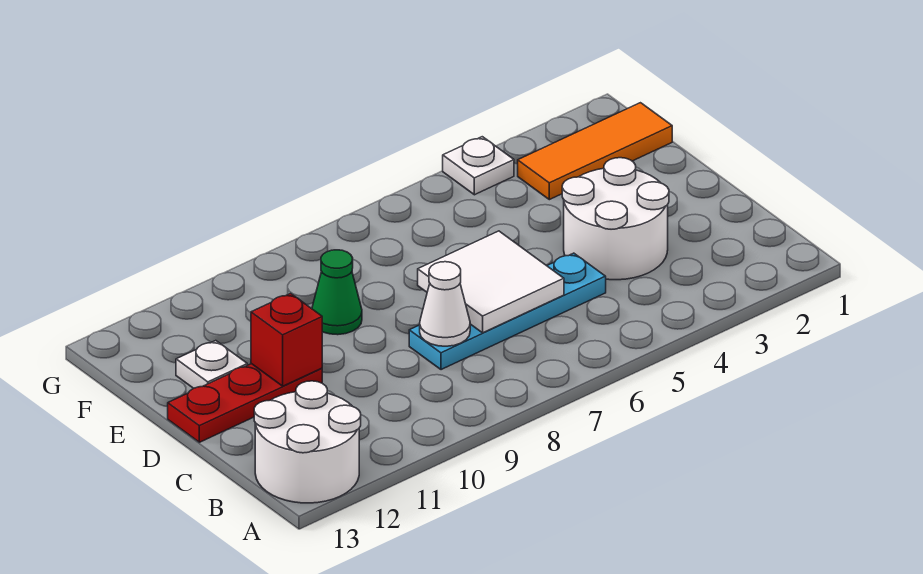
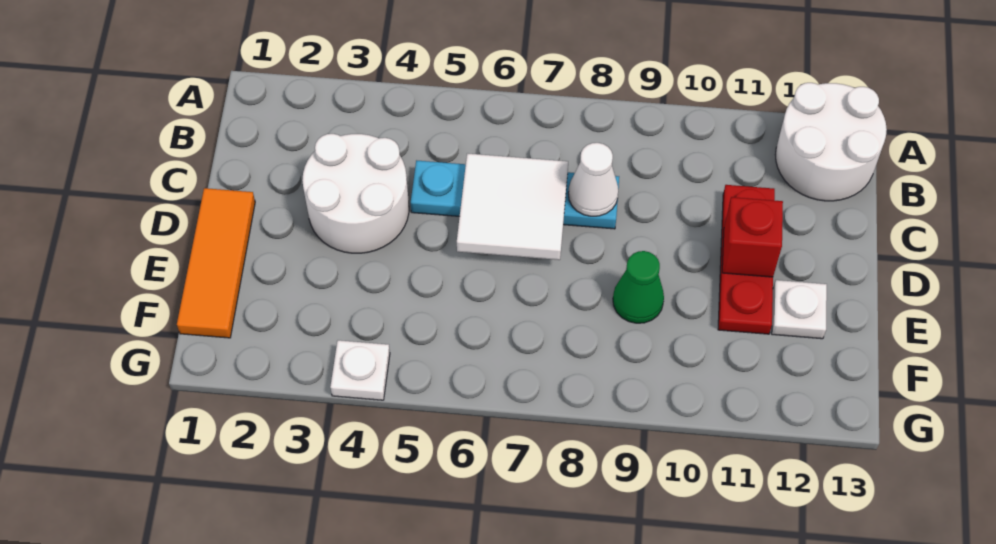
red 1x3 plate [168,364,322,442] -> red 1x3 plate turned to [718,185,775,334]
orange 1x3 tile [518,103,672,200] -> orange 1x3 tile turned to [177,188,255,338]

